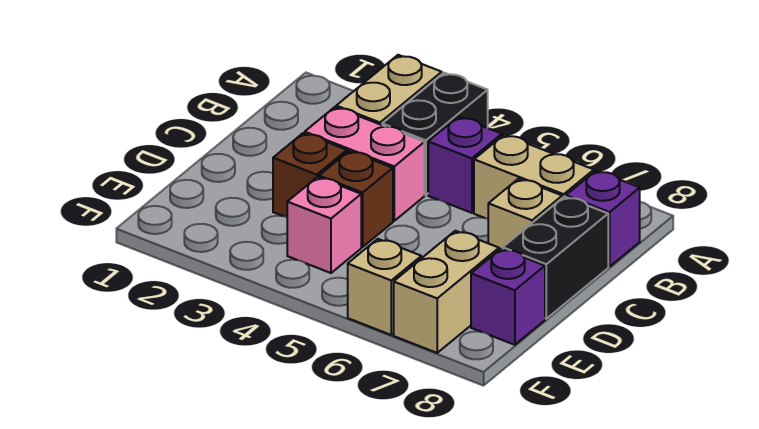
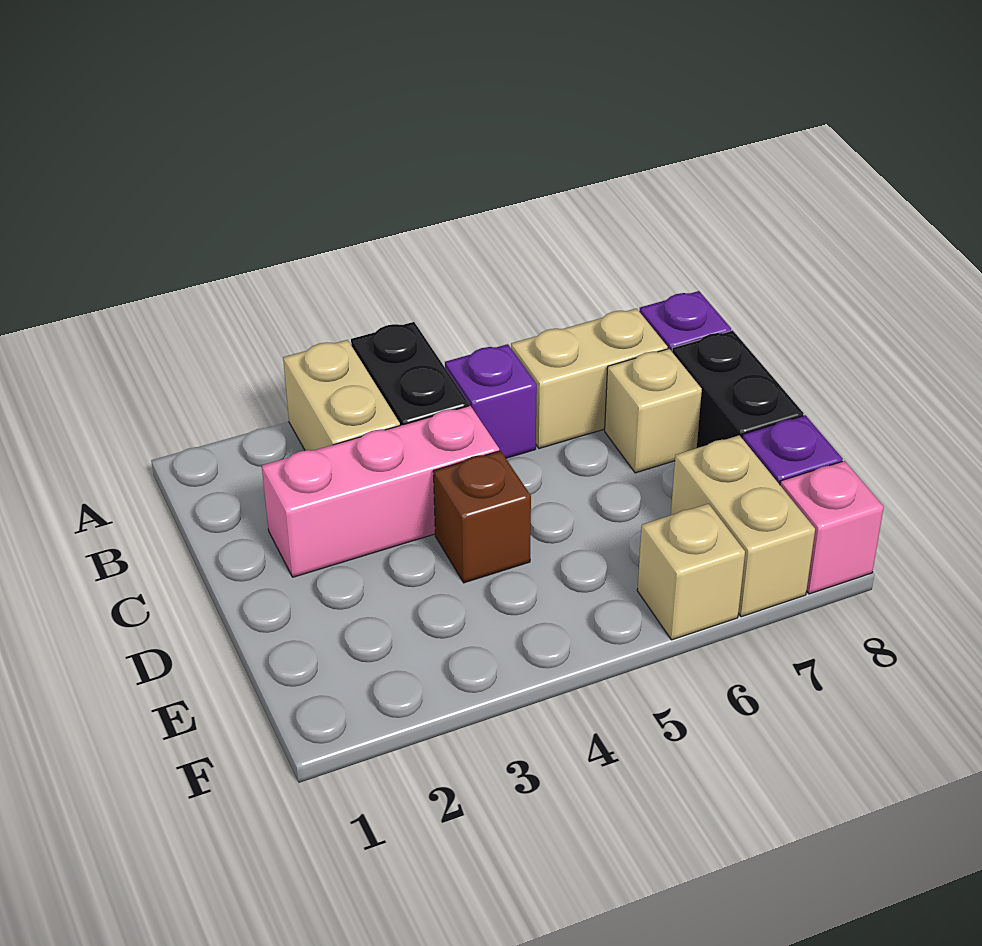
pink 1x2 brick [305,107,424,221] -> pink 1x3 brick [262,406,499,577]
brown 1x1 brick [273,133,347,217] -> none
pink 1x1 brick [287,177,361,273] -> pink 1x1 brick moved to [780,461,884,594]

